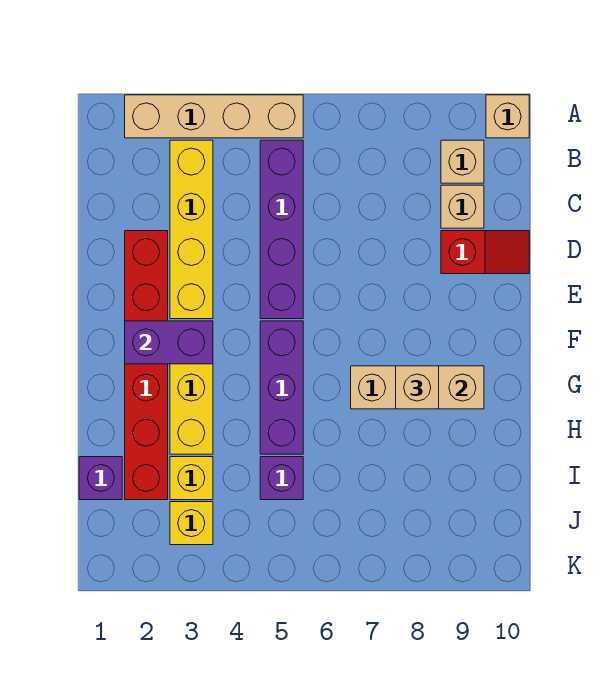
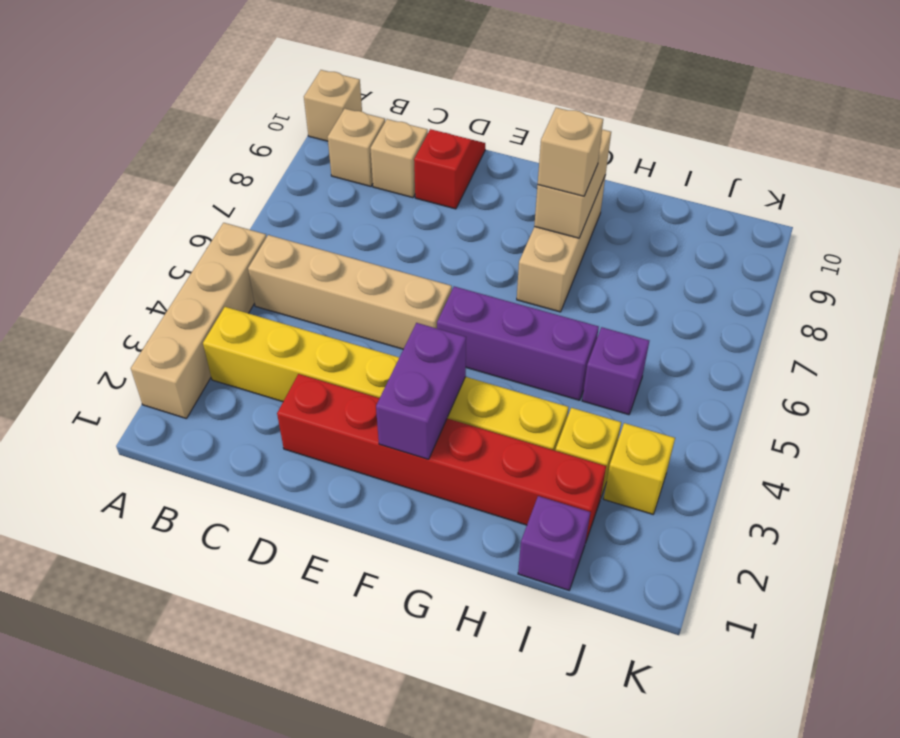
purple 1x4 brick [260,140,303,319] -> tan 1x4 brick [248,235,452,349]

